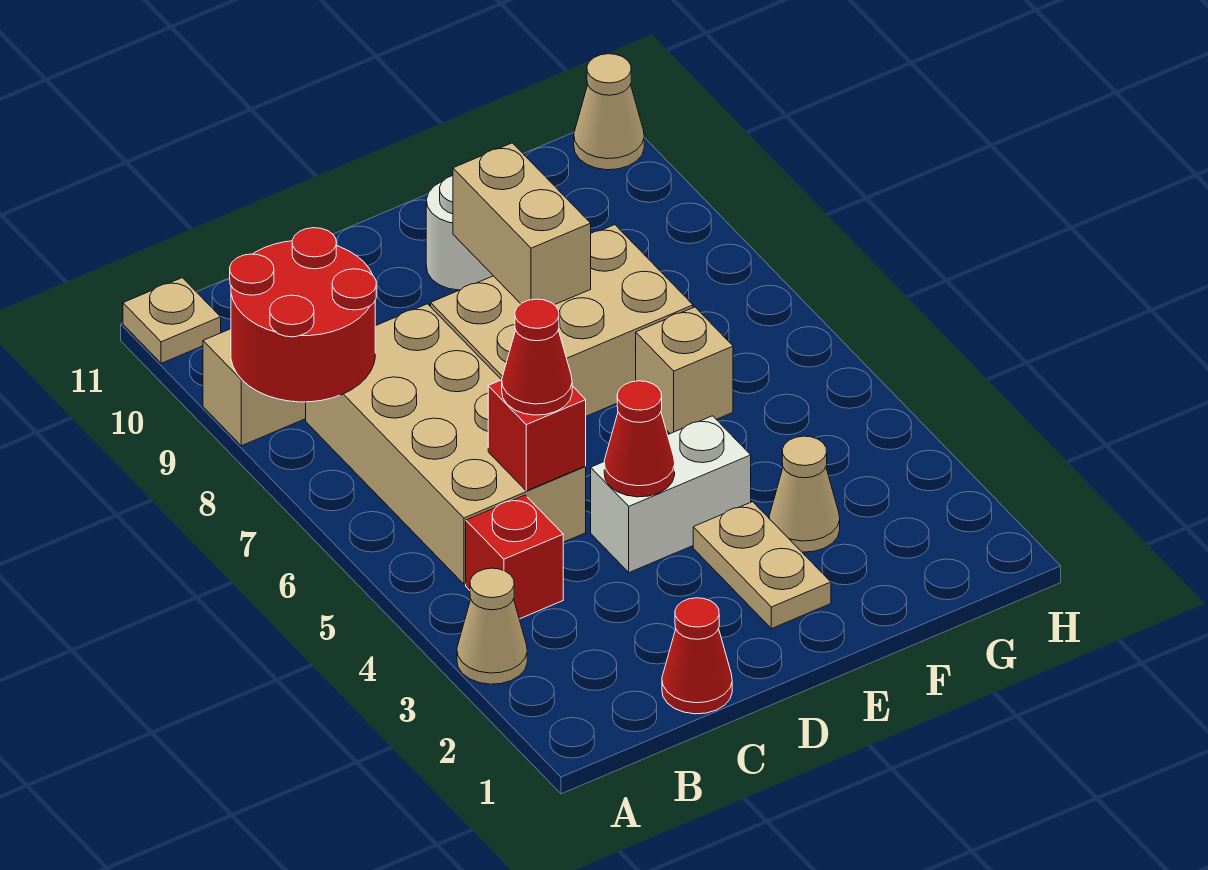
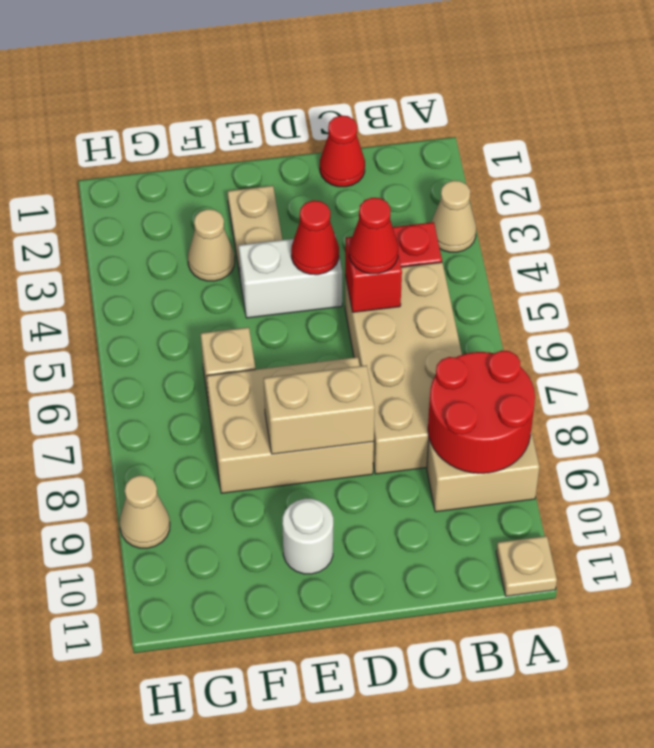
tan 1x2 brick [453,143,591,305] -> tan 1x2 brick turned to [264,365,375,454]
tan 1x1 cone [574,54,644,170] -> tan 1x1 cone moved to [120,475,170,548]

